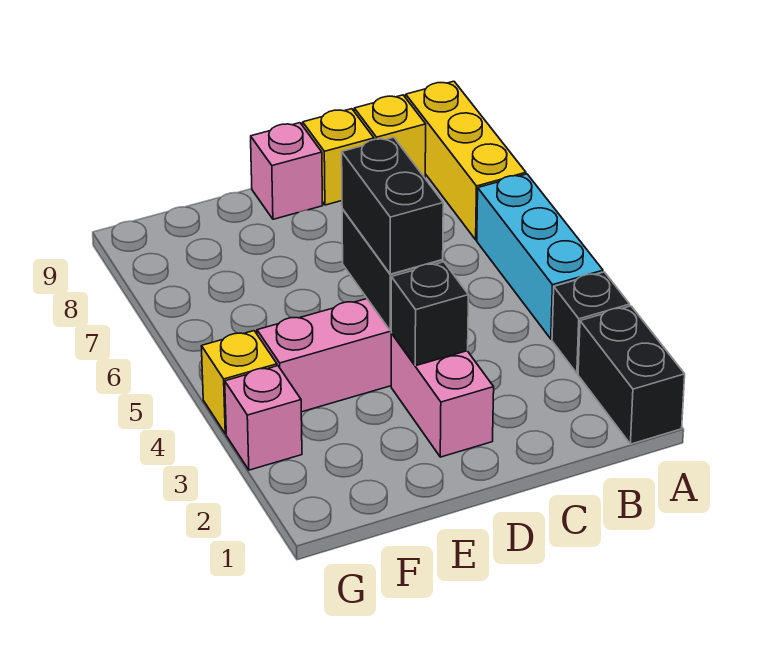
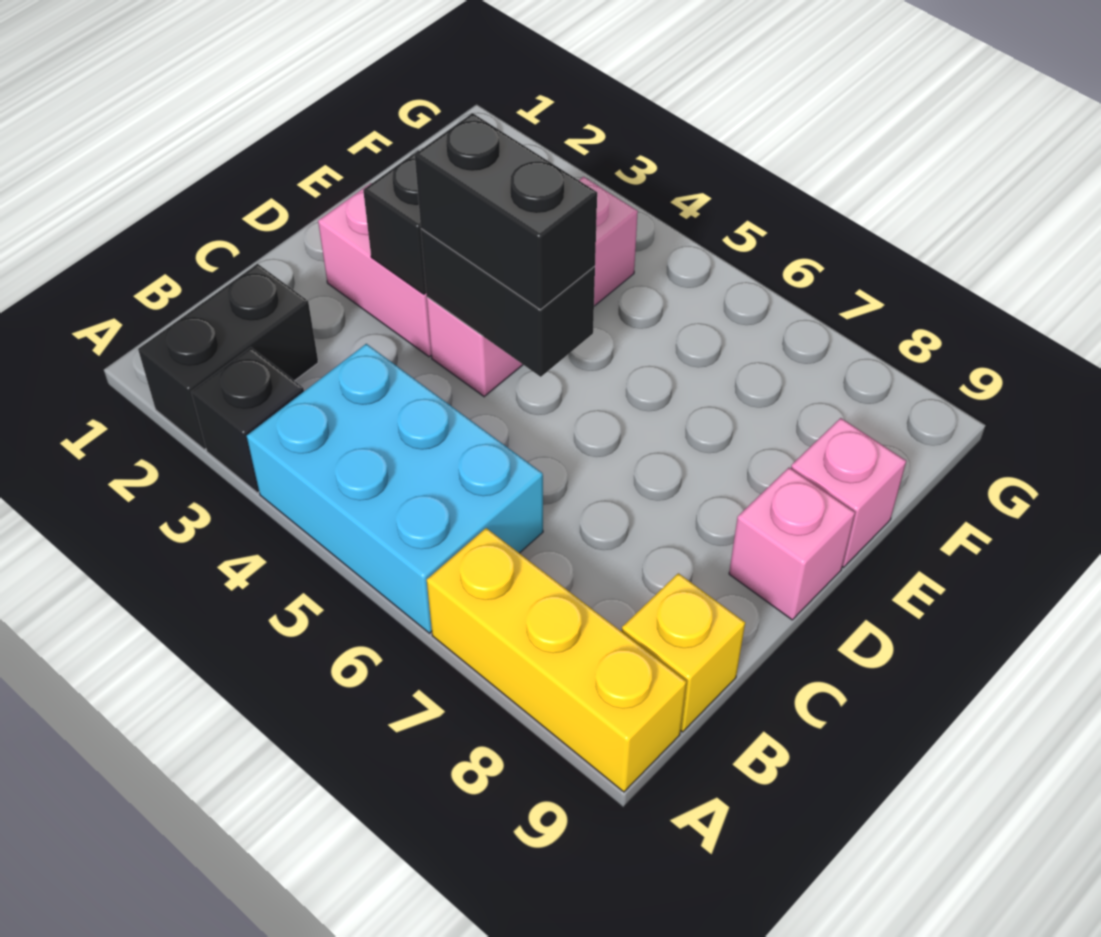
black 1x2 brick [578,306,685,444] -> black 1x2 brick turned to [138,264,318,449]
cyan 1x3 brick [477,174,603,339] -> cyan 2x3 brick [247,344,543,633]
yellow 1x1 brick [303,109,374,205] -> none
pink 1x1 brick [225,366,302,470] -> pink 1x1 brick moved to [791,418,906,567]
yellow 1x1 brick [201,331,277,434] -> none

